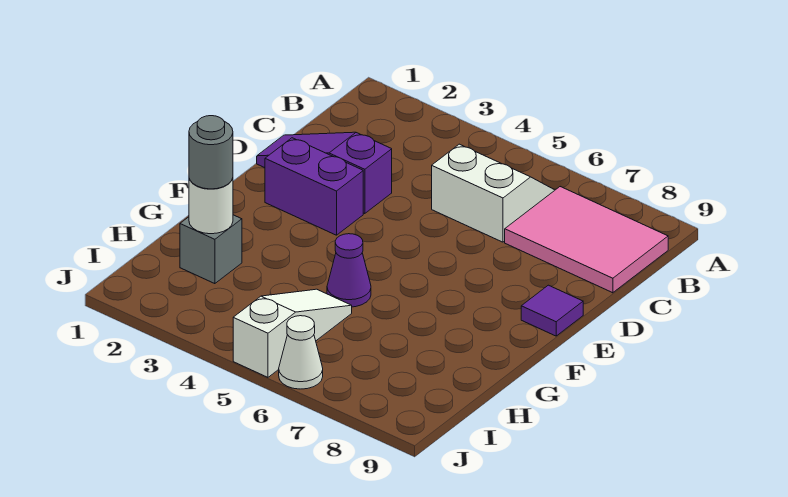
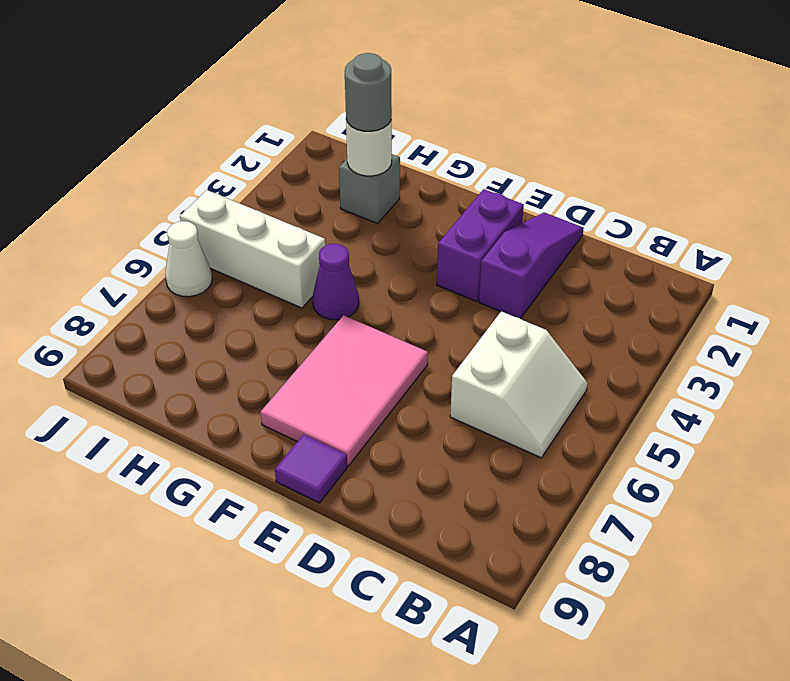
pink 2x3 tile [505,187,668,293] -> pink 2x3 tile moved to [261,315,428,466]
white 1x3 slope [233,289,352,377] -> white 1x3 brick [180,190,325,308]

